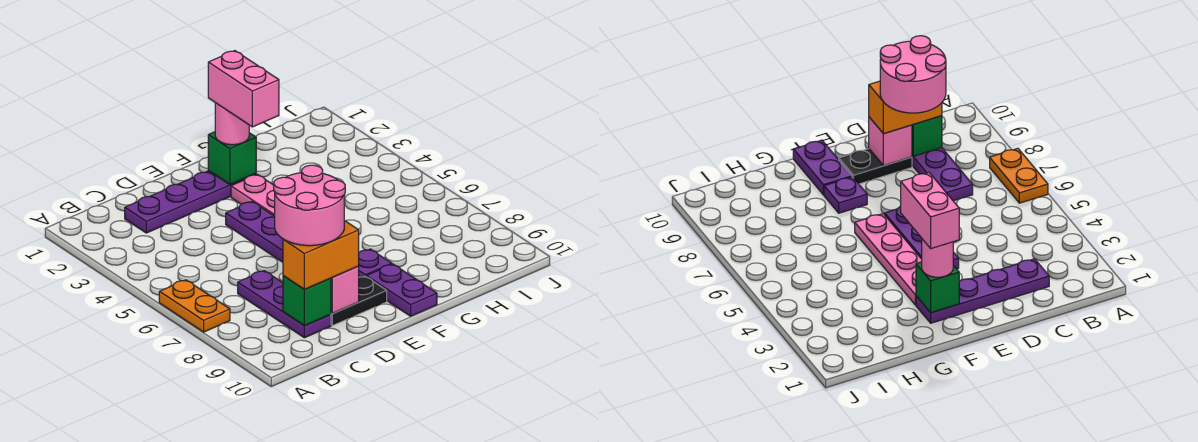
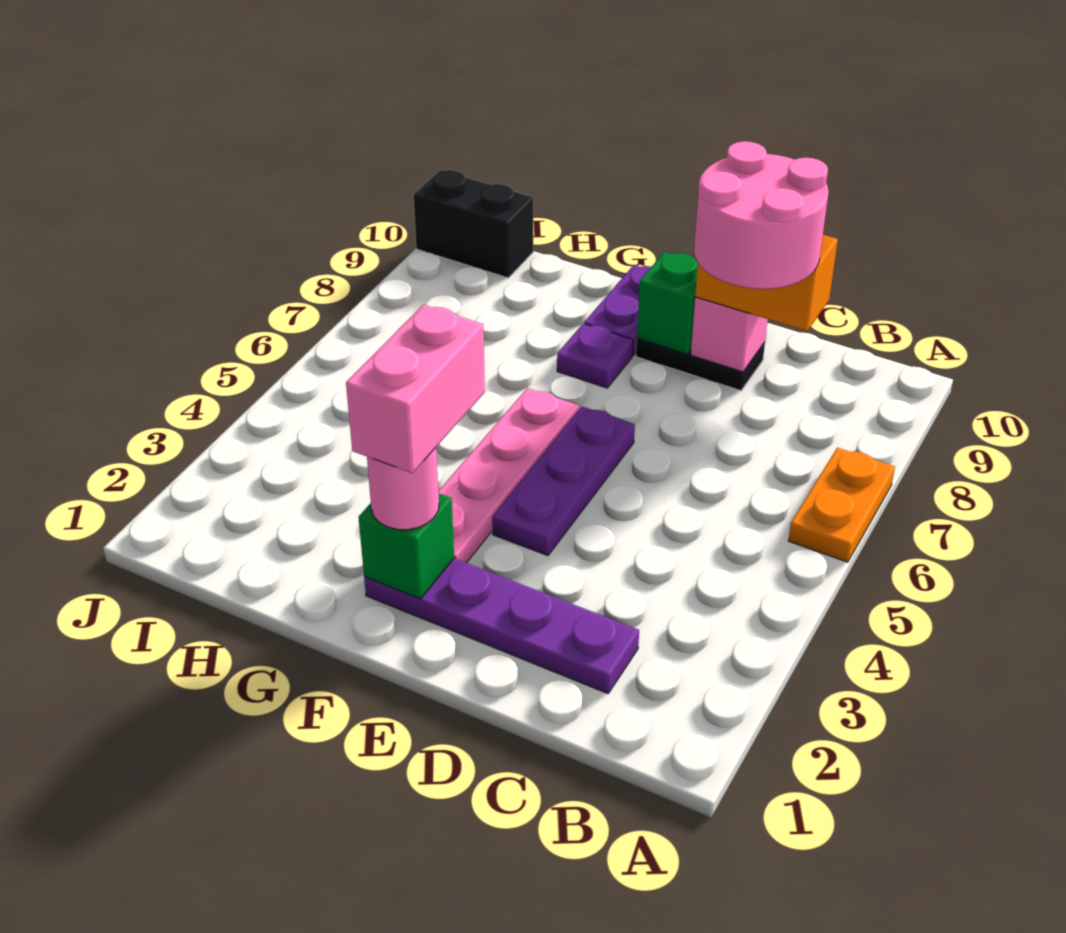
purple 1x3 plate [238,271,331,338] -> none
green 1x1 brick [283,276,331,326] -> green 1x1 brick moved to [637,252,698,354]
none -> black 1x2 brick [413,170,533,278]

